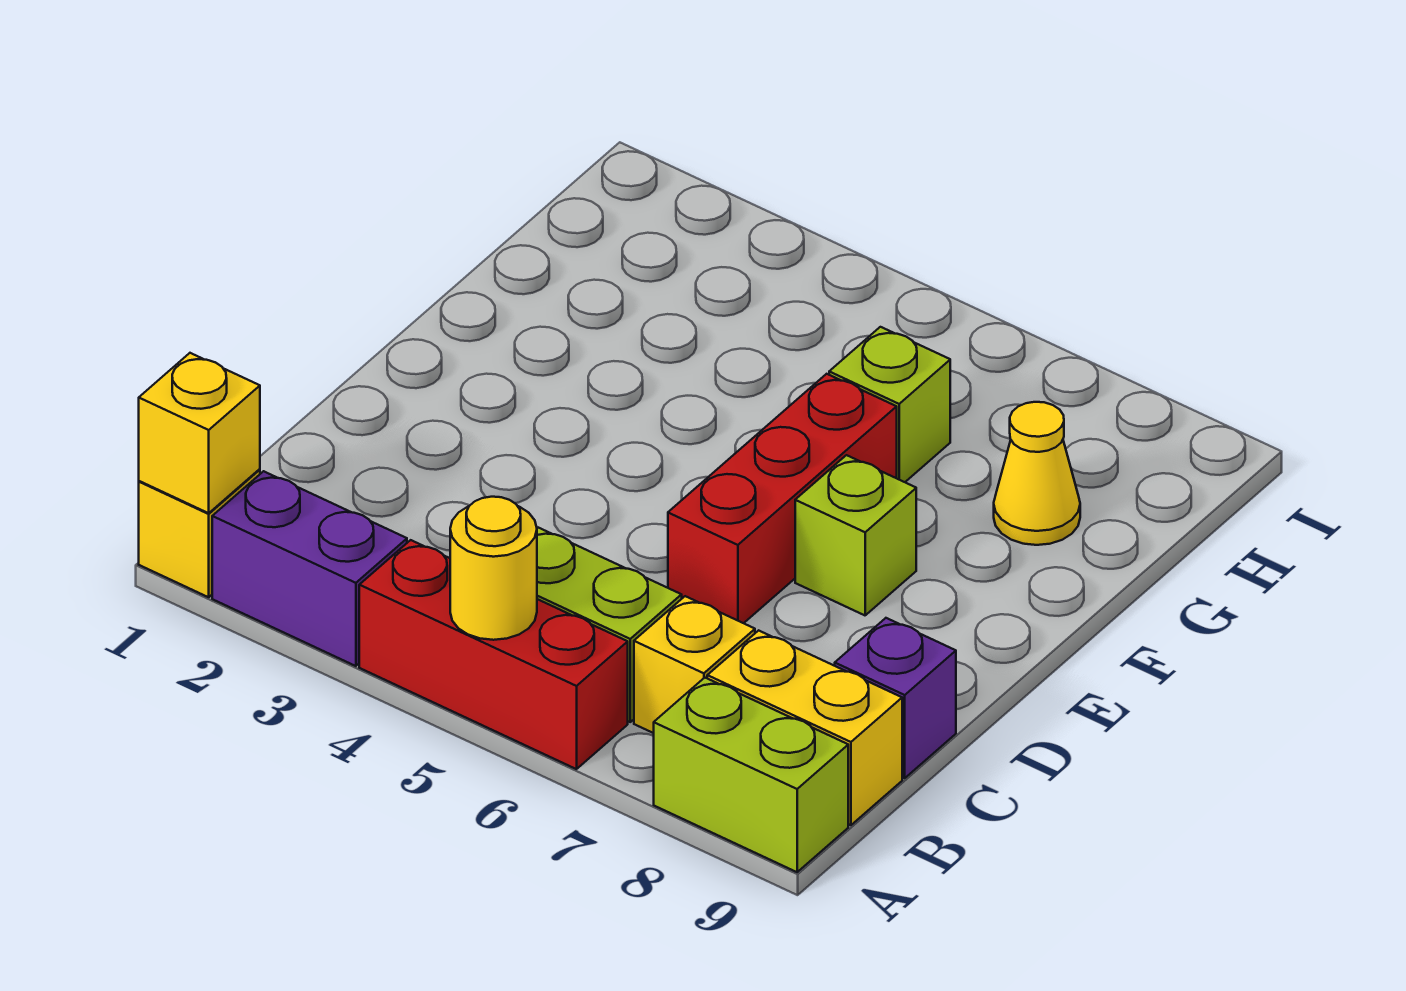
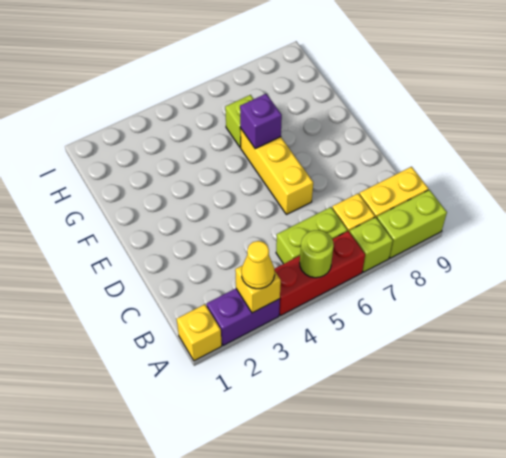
yellow 1x1 brick [139,353,260,513] -> yellow 1x1 brick moved to [235,265,281,313]
yellow 1x1 round brick [450,497,537,640] -> lime 1x1 round brick [300,230,334,278]
purple 1x1 brick [835,618,956,778] -> purple 1x1 brick moved to [240,94,282,149]
red 1x3 brick [668,374,897,623] -> yellow 1x3 brick [240,128,313,215]
lime 1x1 brick [795,455,916,615] -> lime 1x1 brick moved to [350,217,393,272]
yellow 1x1 cone [994,402,1080,545] -> yellow 1x1 cone moved to [241,241,275,289]

